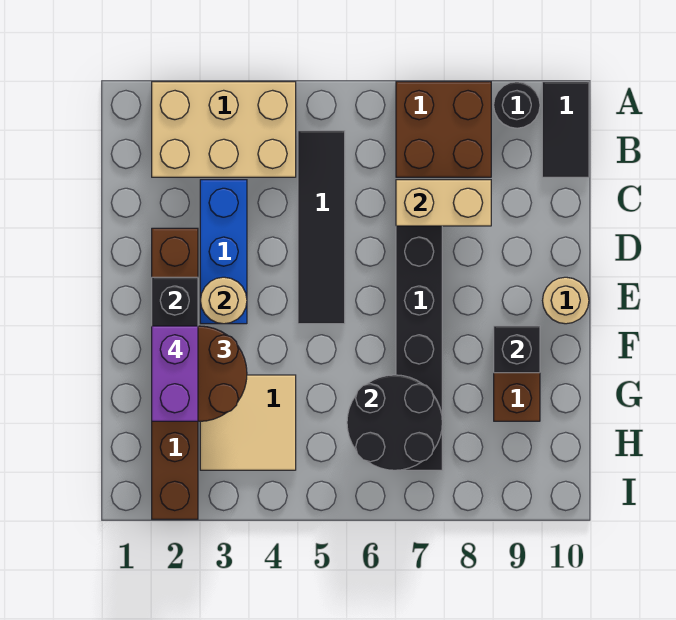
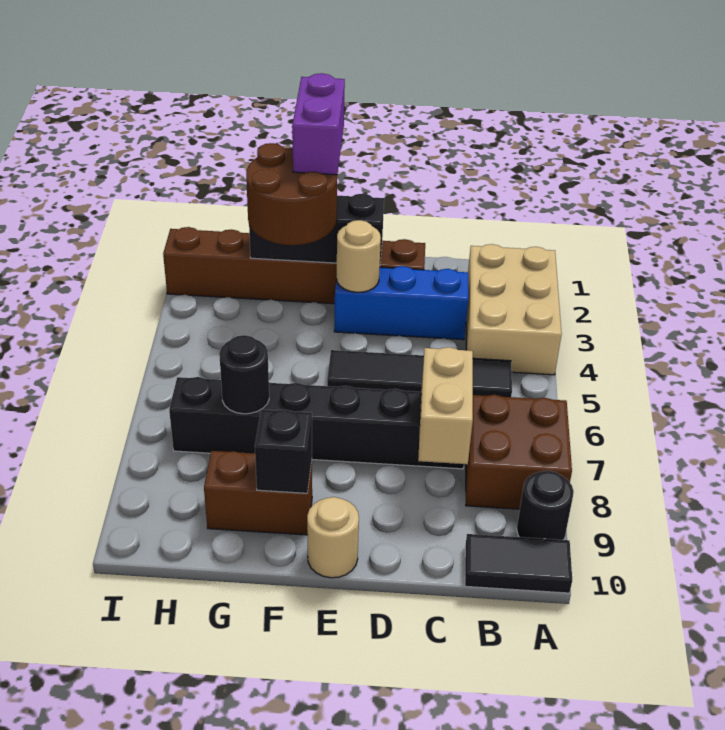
purple 1x2 brick [152,326,198,421] -> purple 1x2 brick turned to [292,73,345,175]
tan 2x2 tile [200,375,296,470] -> none
black 2x2 round brick [347,375,442,470] -> black 1x1 round brick [219,335,269,414]

